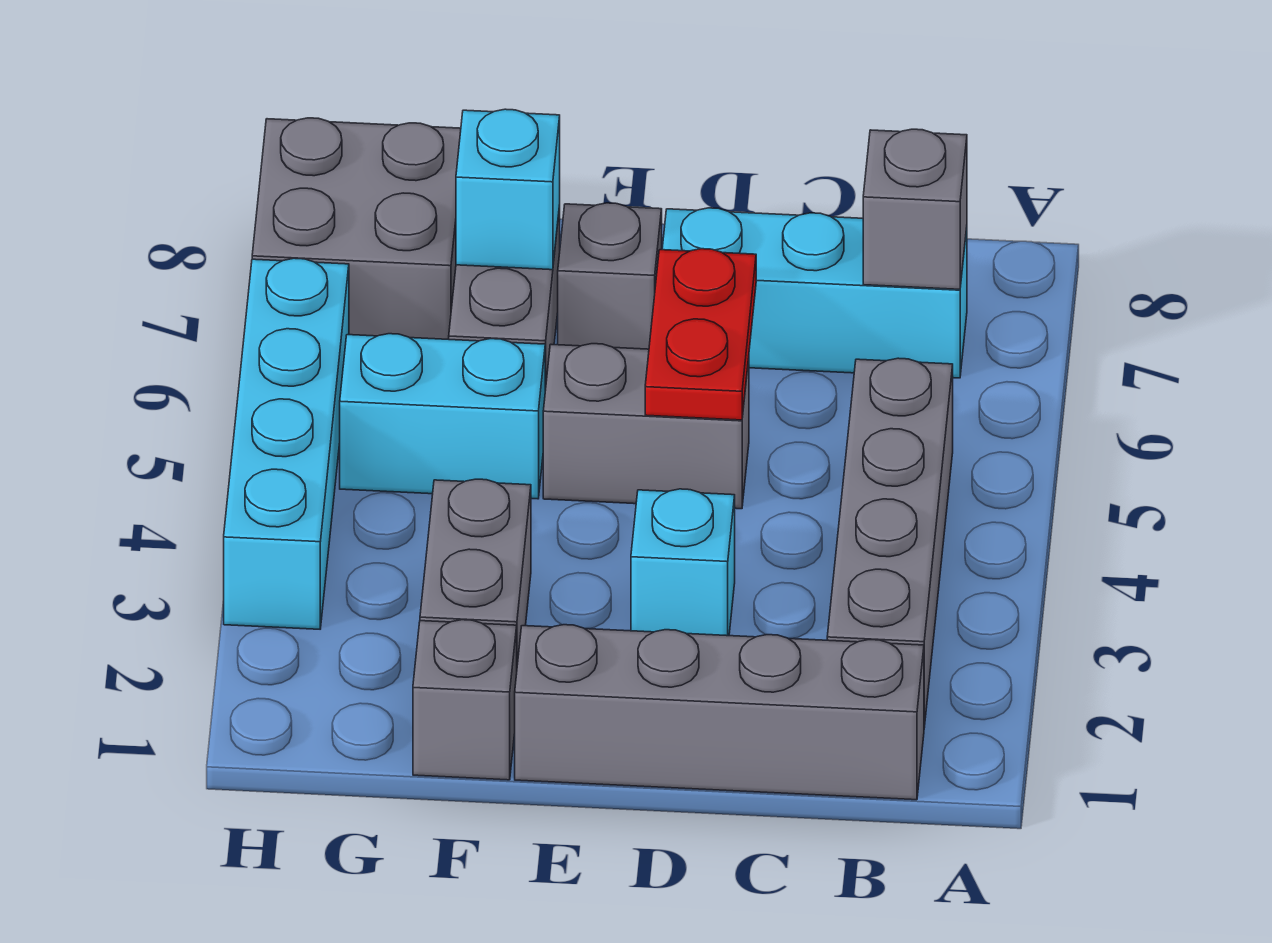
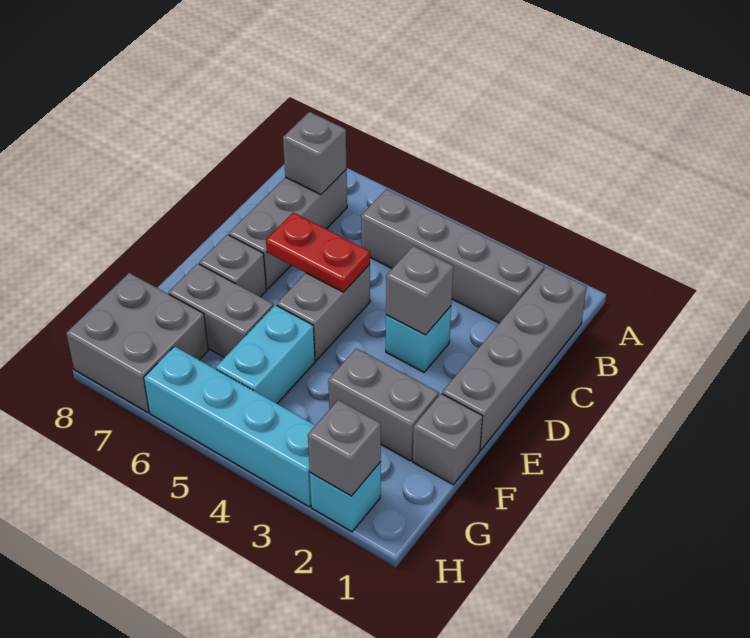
cyan 1x3 brick [662,208,967,378] -> grey 1x3 brick [229,170,347,289]
none -> grey 1x1 brick [386,246,453,335]
cyan 1x1 brick [456,109,560,270] -> cyan 1x1 brick moved to [310,462,381,532]
none -> grey 1x1 brick [308,400,381,496]

